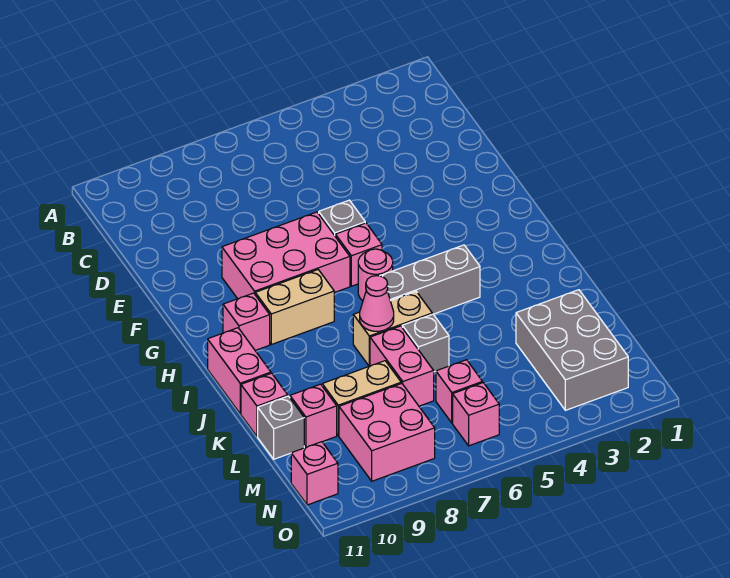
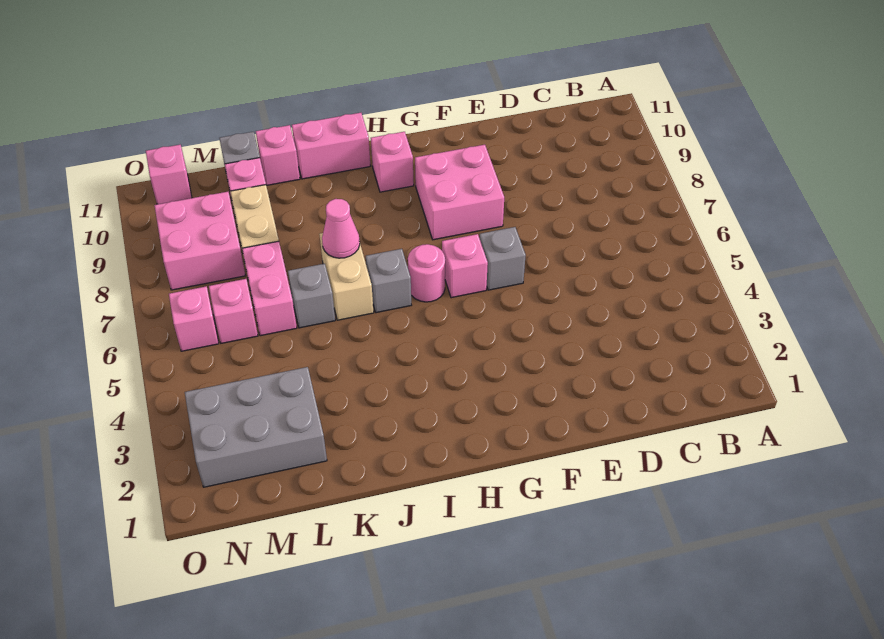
pink 2x3 brick [222,212,350,299] -> pink 2x2 brick [415,145,504,240]
tan 1x2 brick [255,270,334,344] -> none
grey 1x3 brick [380,245,480,314] -> grey 1x1 brick [366,249,411,313]
pink 1x2 brick [370,326,434,406] -> pink 1x2 brick turned to [242,241,297,336]

